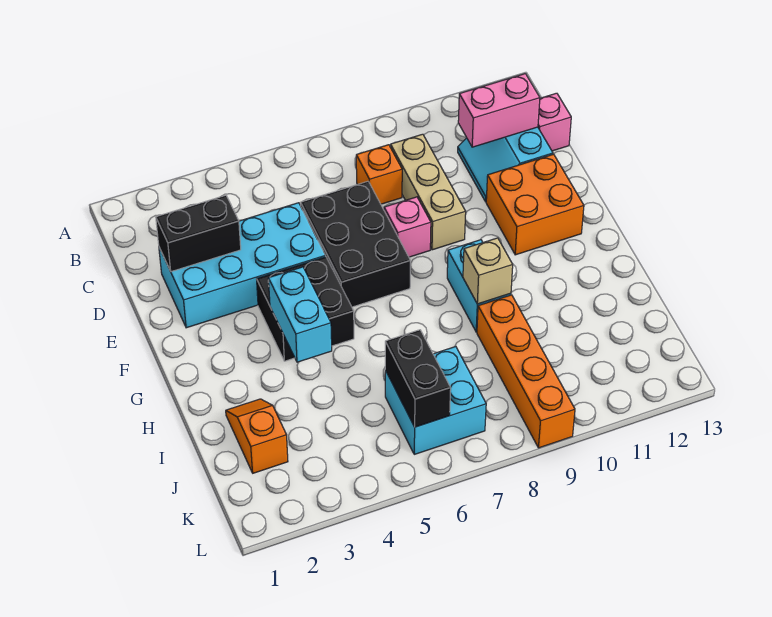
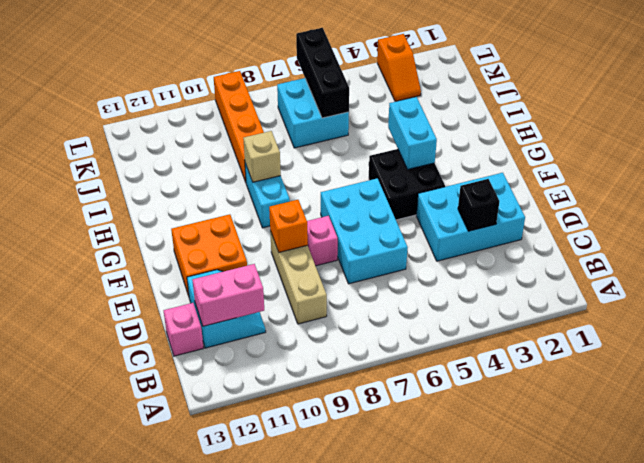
orange 1x1 brick [356,145,402,204] -> orange 1x1 brick moved to [269,200,308,252]
cyan 2x4 brick [159,203,326,328] -> cyan 2x3 brick [416,173,525,261]
black 1x2 brick [156,195,241,272] -> black 1x1 brick [458,179,500,231]
black 2x3 brick [301,181,410,307] -> cyan 2x3 brick [321,178,408,284]
orange 1x2 slope [226,399,288,473] -> orange 1x2 slope moved to [377,34,421,101]
black 1x2 brick [385,330,451,427] -> black 1x3 brick [296,28,349,118]

